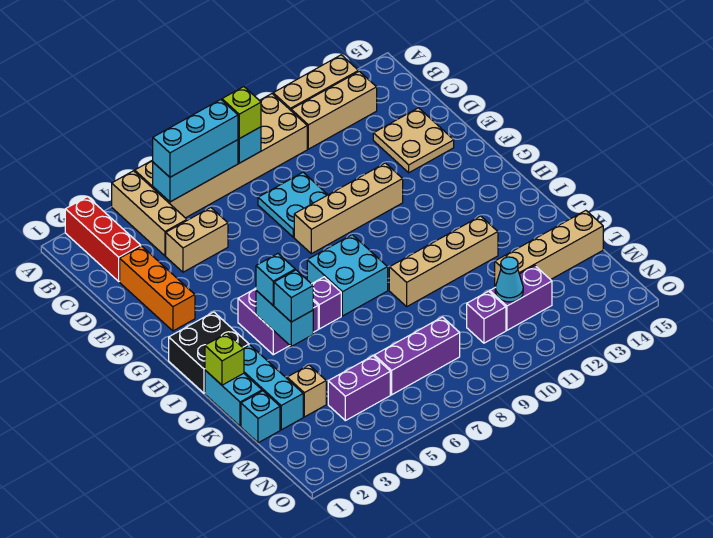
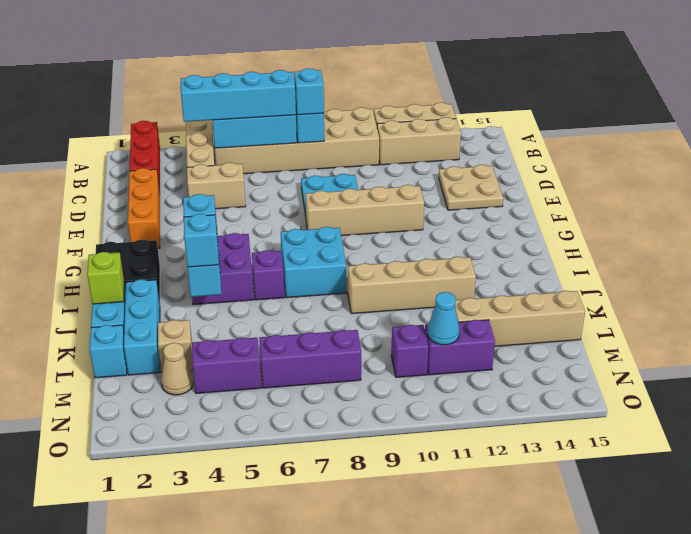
cyan 1x3 brick [153,100,238,177] -> cyan 1x4 brick [181,70,296,122]
lime 1x1 brick [222,87,261,139] -> cyan 1x1 brick [294,68,324,115]
none -> tan 1x1 cone [161,343,194,395]

